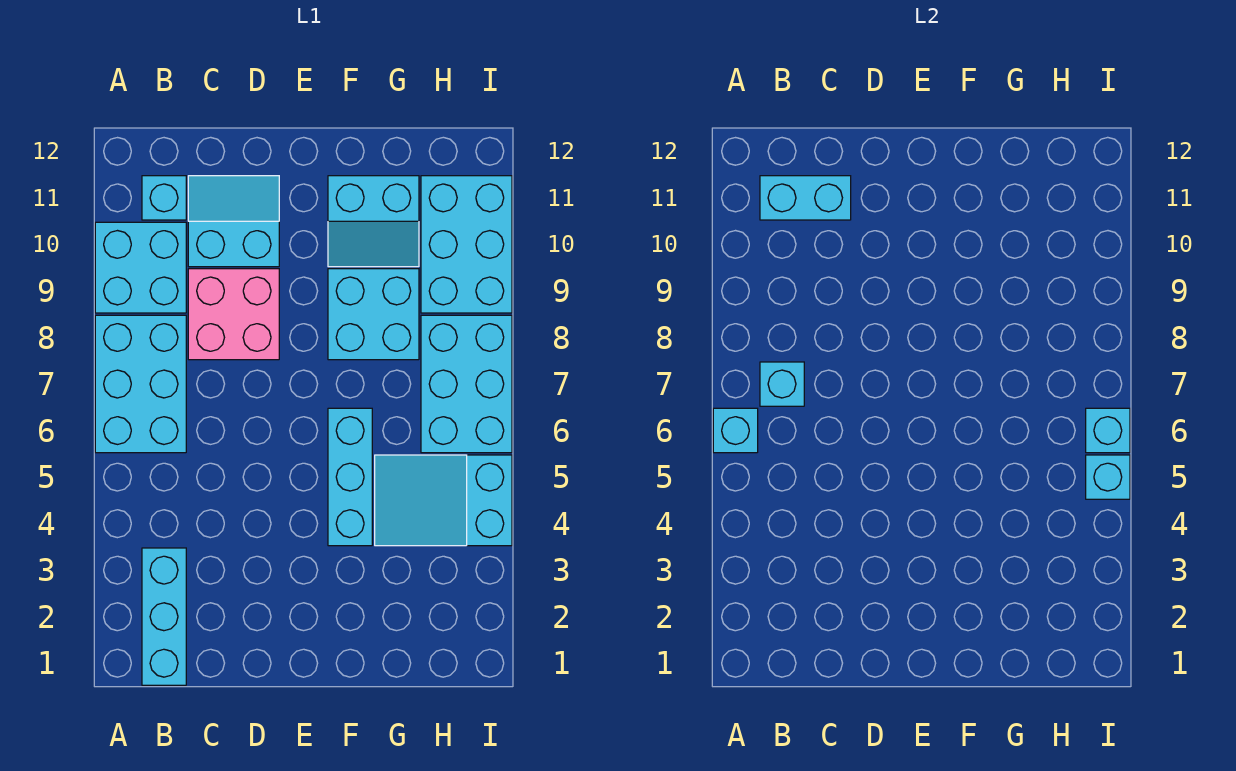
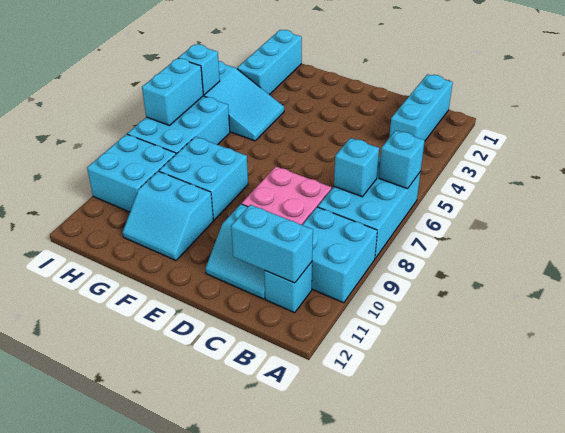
cyan 1x3 brick [328,408,372,546] -> cyan 1x3 brick moved to [237,30,302,95]
cyan 2x2 slope [328,176,419,267] -> cyan 2x2 slope turned to [123,171,213,260]
cyan 2x3 brick [421,176,512,313] -> cyan 2x2 brick [87,134,176,212]
cyan 1x1 brick [1086,408,1130,453] -> cyan 1x2 brick [142,58,203,126]

